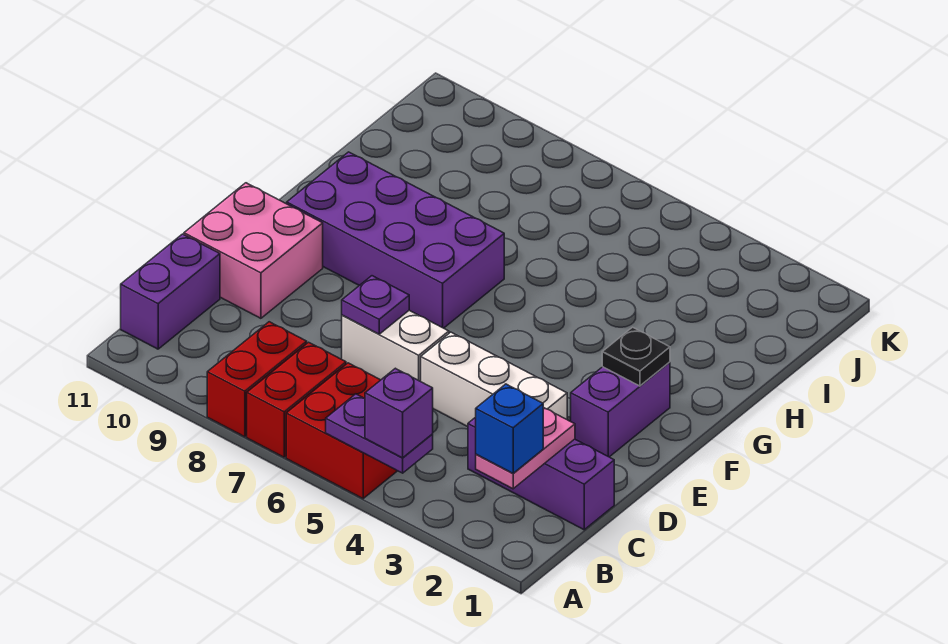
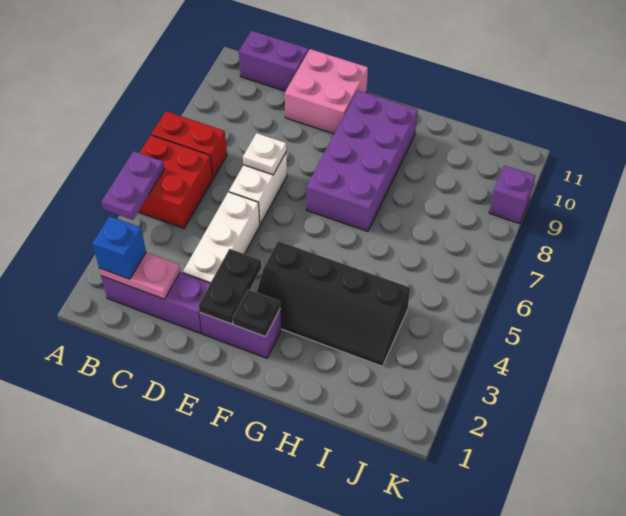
purple 1x1 brick [365,368,433,458] -> purple 1x1 brick moved to [489,165,535,224]
red 1x2 brick [207,322,307,437] -> none
purple 1x3 brick [468,417,614,530] -> purple 1x3 brick turned to [101,272,210,334]
purple 1x1 plate [342,276,409,334] -> white 1x1 plate [243,133,286,175]
none -> black 1x2 plate [199,249,262,324]
none -> black 2x4 slope [257,241,410,366]

